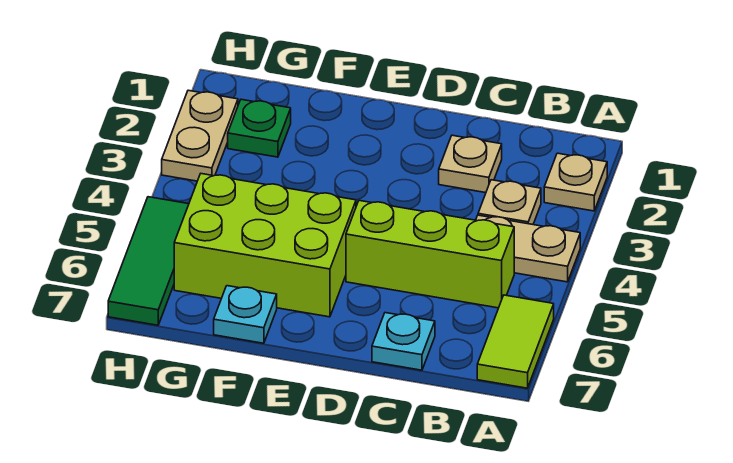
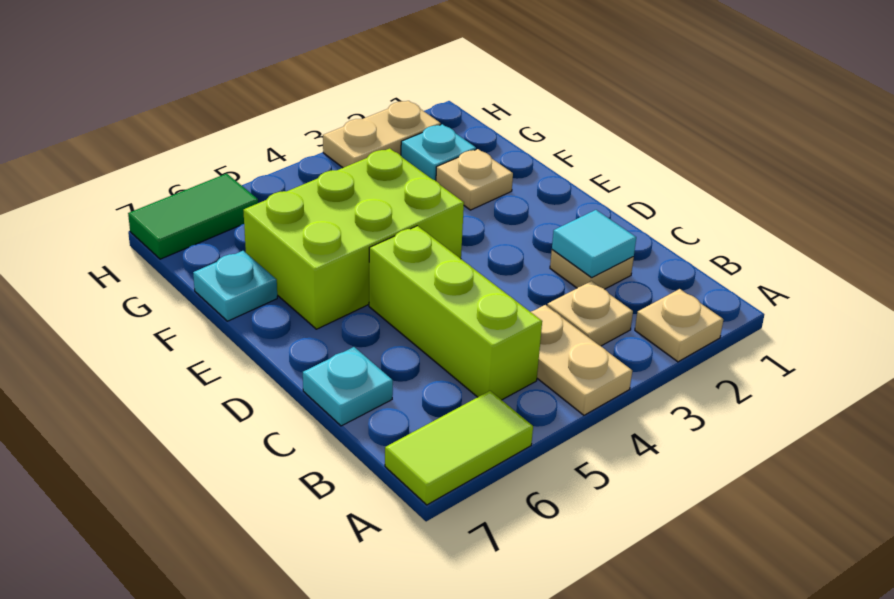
none -> cyan 1x1 tile [552,210,636,278]
lime 2x3 brick [174,174,356,317] -> lime 2x3 brick turned to [243,148,464,329]
none -> tan 1x1 plate [436,149,513,210]
green 1x1 plate [228,99,291,157] -> cyan 1x1 plate [401,124,476,181]
green 1x3 tile [108,197,189,325] -> green 1x2 tile [128,174,258,259]

